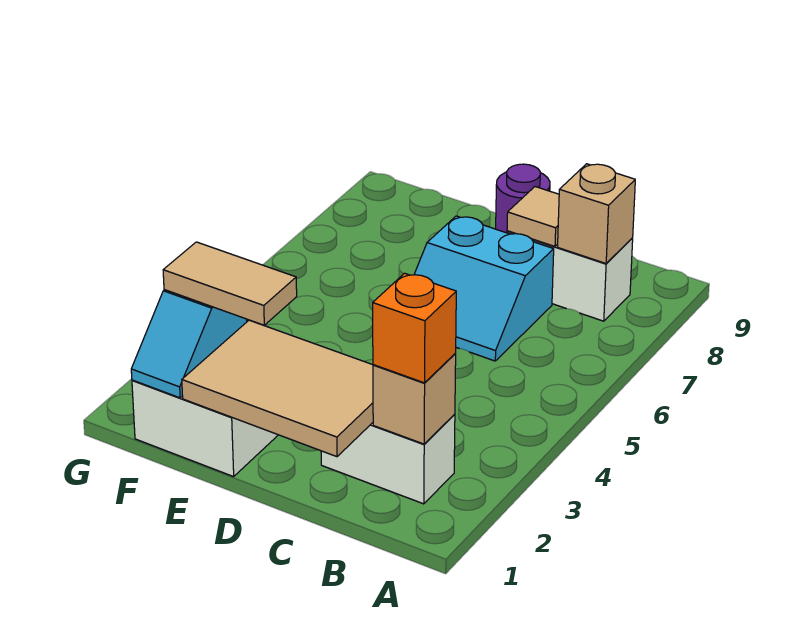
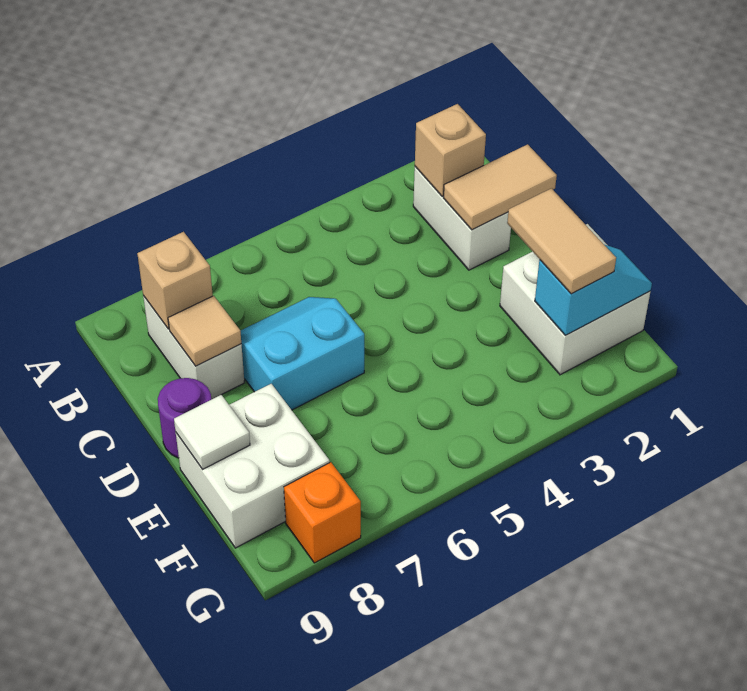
orange 1x1 brick [373,273,456,383] -> orange 1x1 brick moved to [284,462,361,563]
tan 2x3 tile [182,320,373,457] -> tan 1x2 tile [444,144,557,230]
cyan 2x2 slope [414,216,554,361] -> cyan 2x2 slope turned to [241,297,364,410]
none -> white 2x2 brick [176,384,330,548]
none -> white 1x1 tile [174,395,250,469]

